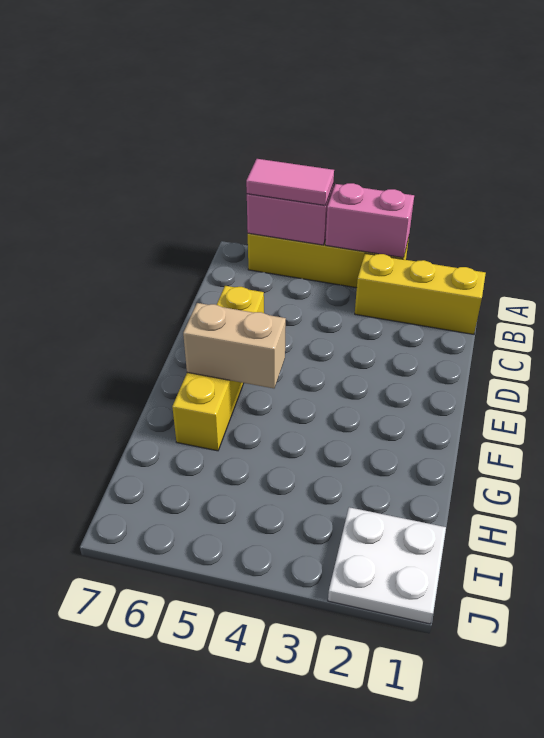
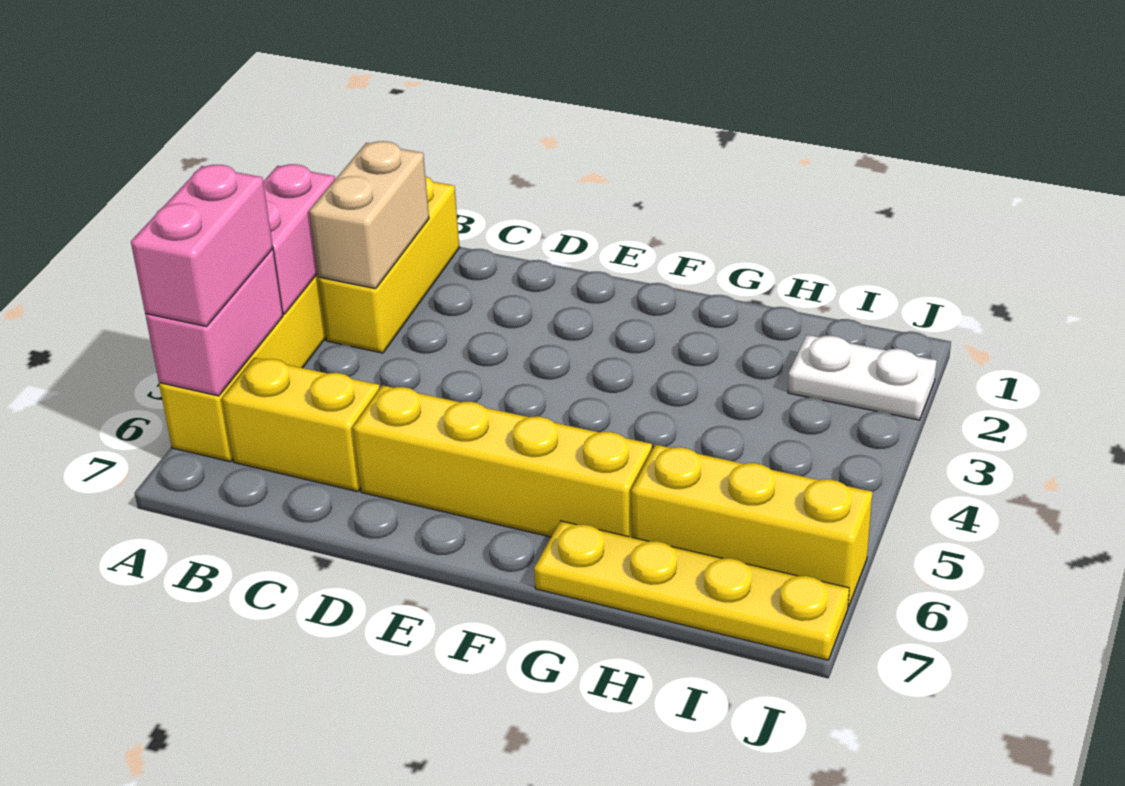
pink 1x2 tile [246,159,334,205] -> pink 1x2 brick [131,165,273,326]
none -> yellow 1x2 brick [222,358,380,492]
tan 1x2 brick [183,303,286,388] -> tan 1x2 brick moved to [309,141,429,289]
none -> yellow 1x4 plate [534,521,849,660]
none -> yellow 1x3 brick [632,445,873,607]
white 2x2 plate [328,507,446,624] -> white 1x2 plate [788,335,937,420]

